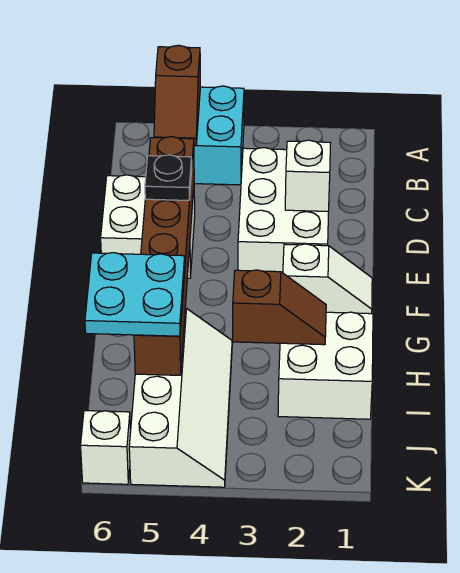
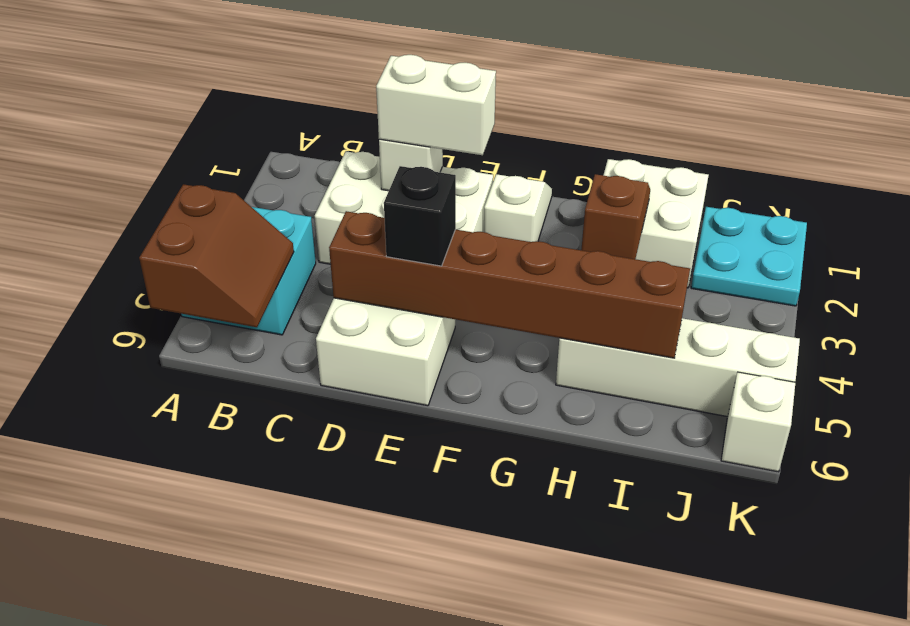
brown 1x2 slope [154,45,200,145] -> brown 2x2 slope [139,184,294,327]
none -> white 1x2 brick [376,55,496,155]
black 1x1 plate [145,155,192,200] -> black 1x1 brick [384,166,456,266]
cyan 2x2 plate [85,253,185,336] -> cyan 2x2 plate moved to [691,207,807,306]

